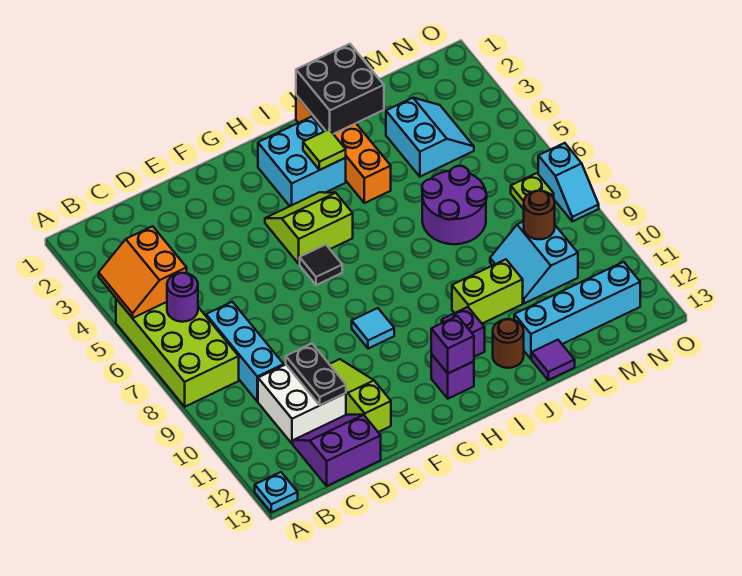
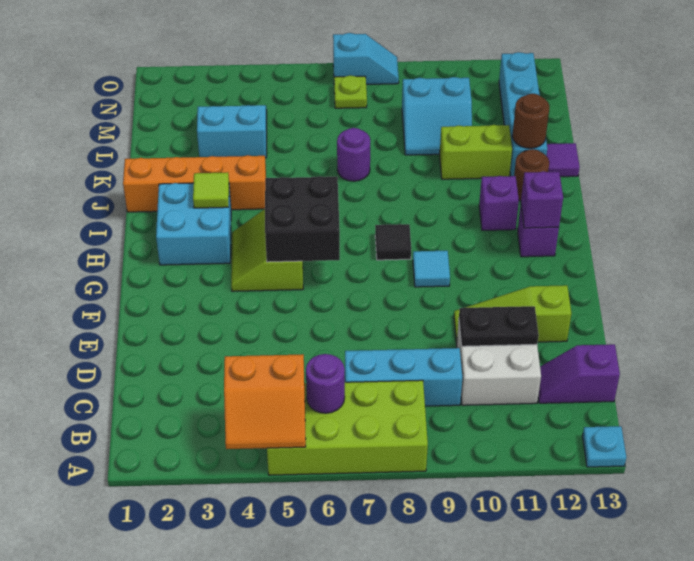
purple 2x2 slope [293,415,381,486] -> purple 1x2 slope [538,344,620,403]
black 1x1 tile [300,245,342,285] -> black 1x1 tile moved to [375,224,411,260]
black 2x2 brick [296,44,384,134] -> black 2x2 brick moved to [265,176,340,262]
lime 1x2 brick [452,259,523,323] -> lime 1x2 brick turned to [440,125,512,179]
purple 2x2 round brick [422,166,487,244] -> purple 1x1 round brick [337,128,370,181]
brown 1x1 round brick [524,191,555,239] -> brown 1x1 round brick moved to [512,94,549,148]

